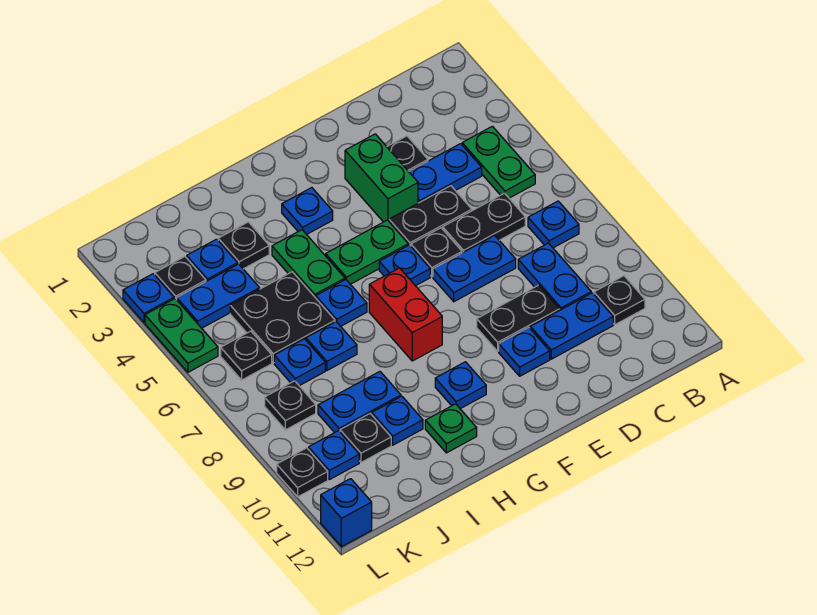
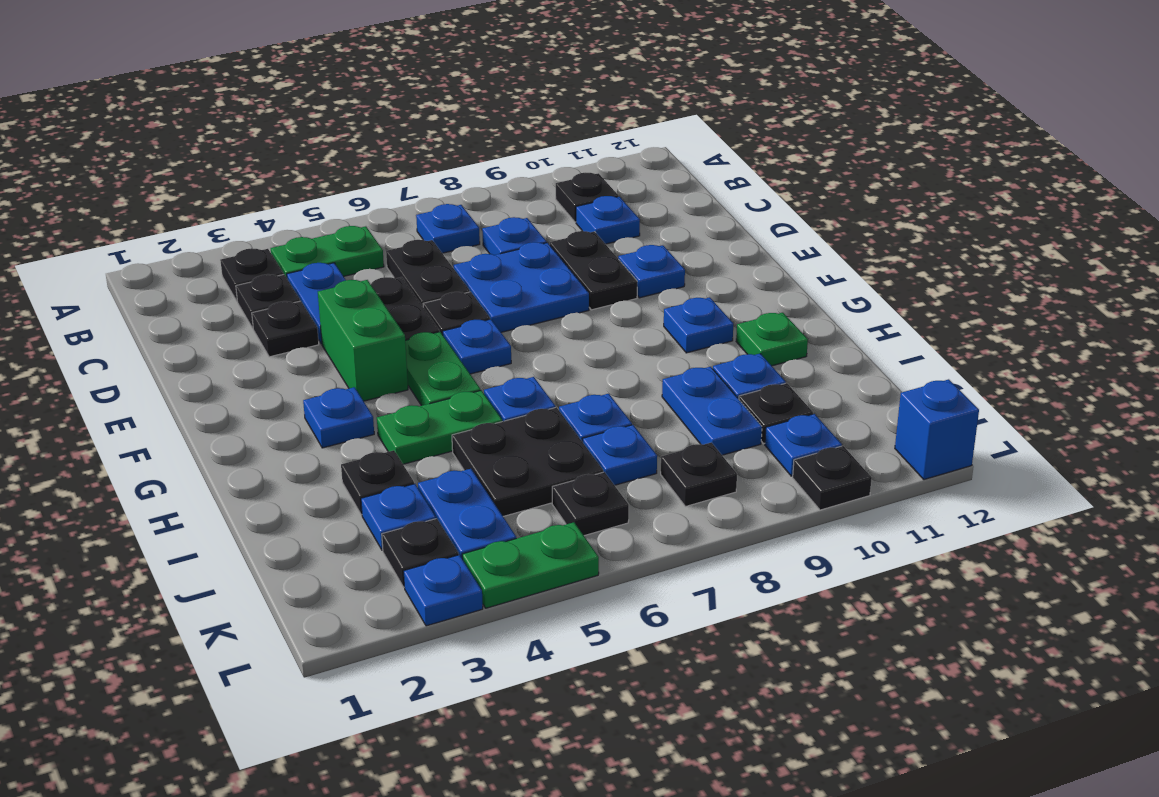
none -> black 1x1 plate [220,248,284,301]
none -> black 1x1 plate [236,274,300,328]
blue 1x2 plate [518,243,591,310] -> blue 1x1 plate [482,217,547,255]
blue 1x2 plate [530,293,613,359] -> blue 1x1 plate [576,196,640,244]
blue 1x2 plate [433,235,516,302] -> blue 2x2 plate [454,242,589,332]
green 1x2 brick [345,134,418,222] -> green 1x2 brick turned to [318,280,408,401]
red 1x2 brick [369,268,442,361] -> none

